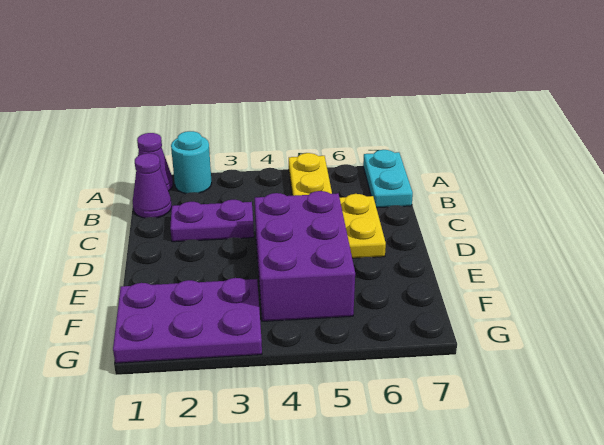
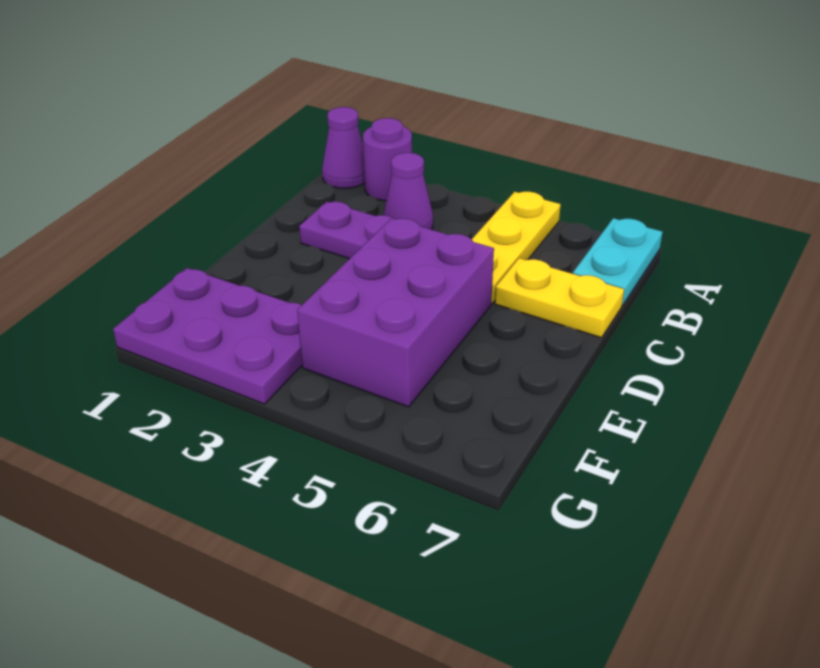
cyan 1x1 round brick [171,131,212,194] -> purple 1x1 round brick [363,118,412,201]
purple 1x1 cone [133,153,172,218] -> purple 1x1 cone moved to [384,153,433,230]
yellow 1x2 plate [340,194,386,258] -> yellow 1x2 plate turned to [495,258,624,338]

